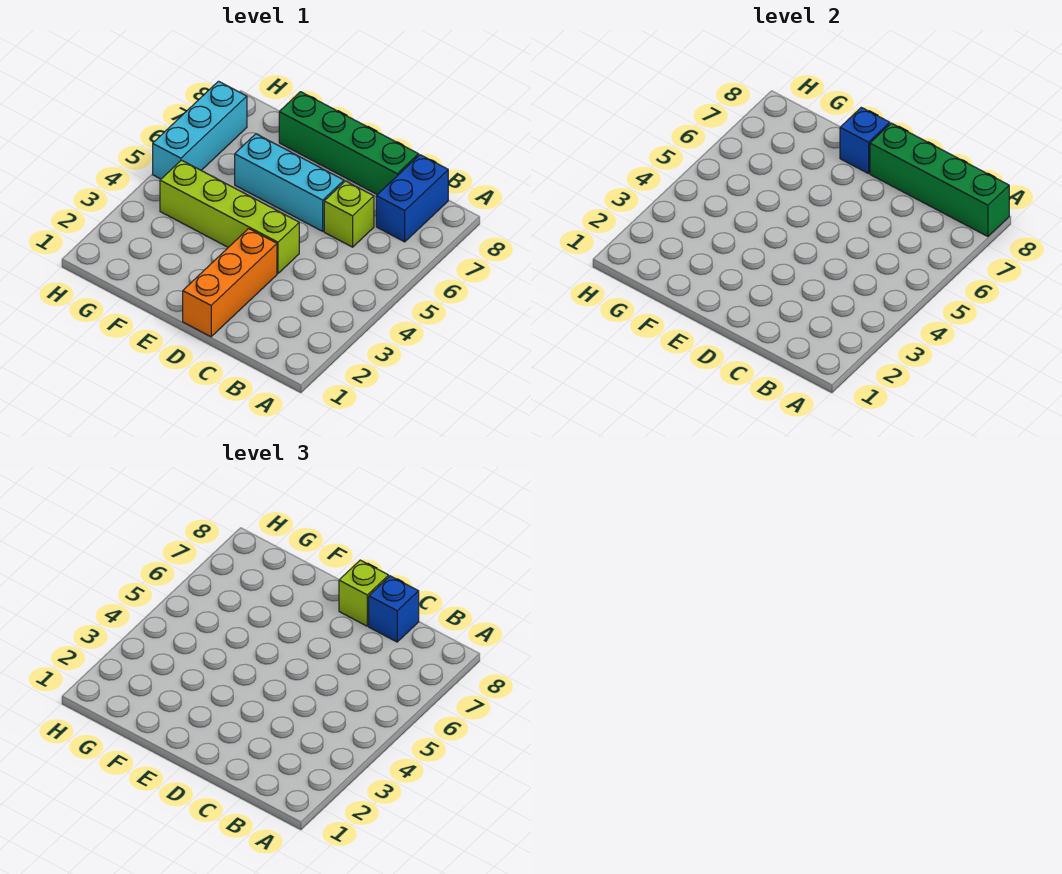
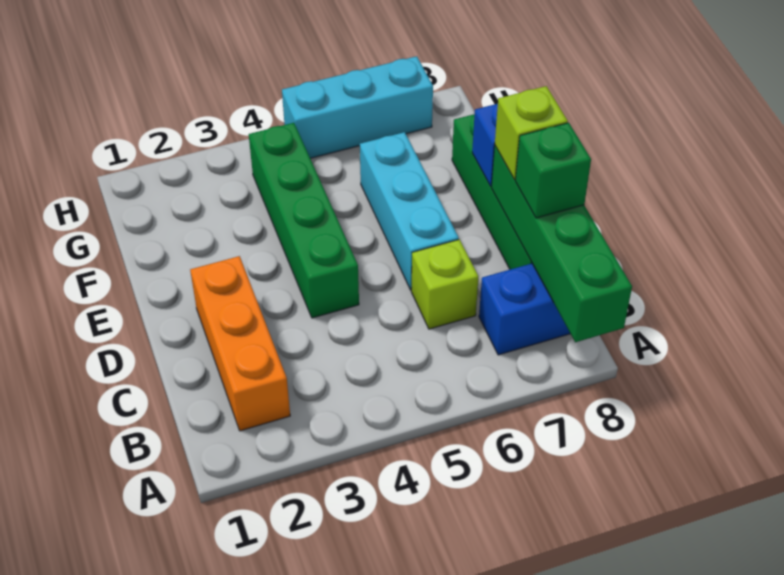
blue 1x1 brick [369,576,419,642] -> green 1x1 brick [515,123,591,218]
orange 1x3 brick [183,229,277,337] -> orange 1x3 brick turned to [190,256,290,431]
lime 1x4 brick [160,160,299,273] -> green 1x4 brick [249,123,359,318]

